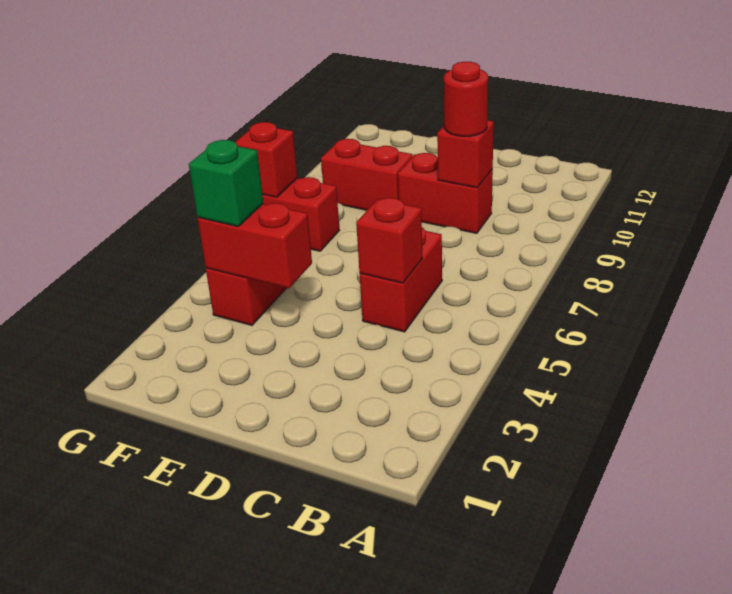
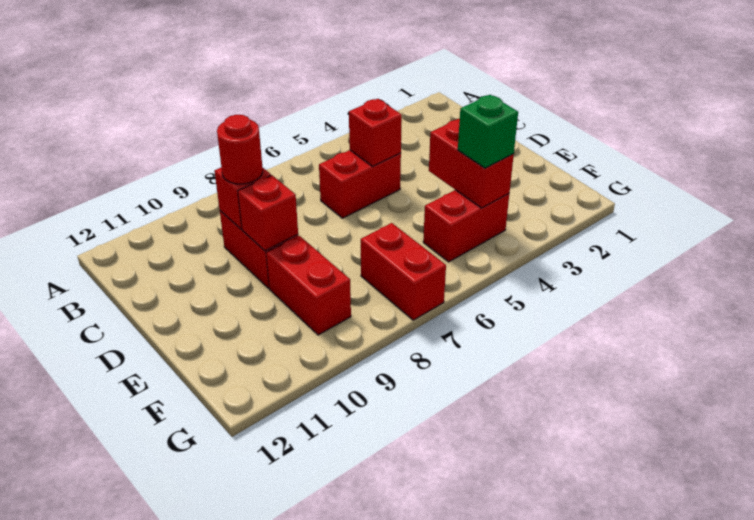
red 1x1 brick [235,122,298,197] -> red 1x1 brick moved to [238,175,298,251]

